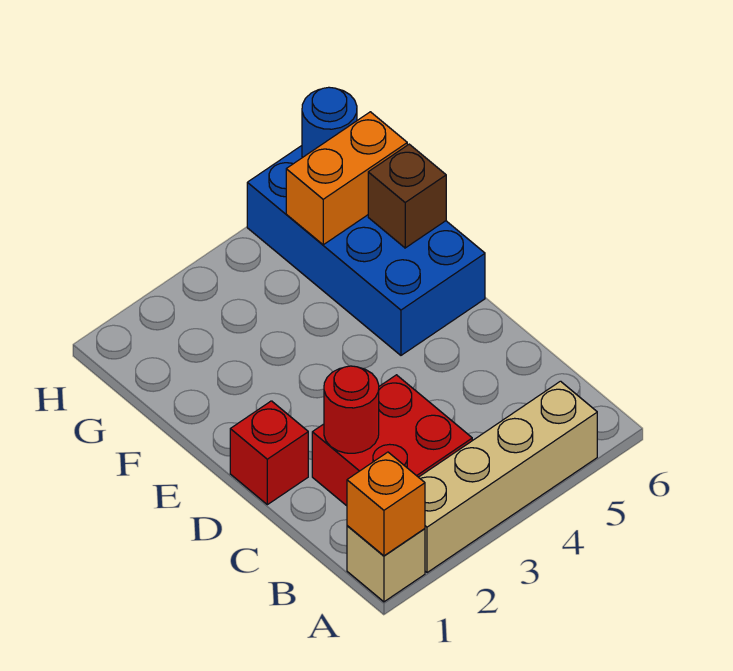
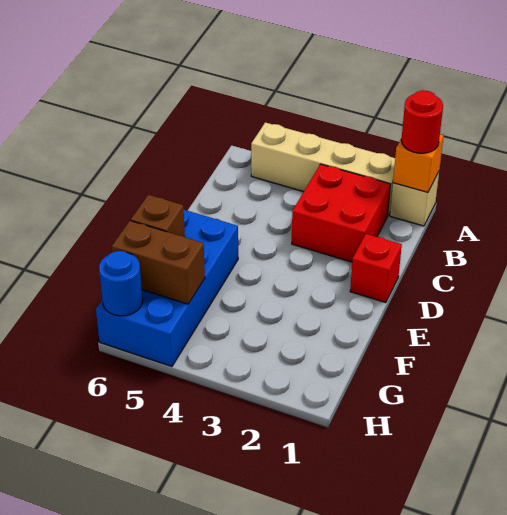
red 1x1 round brick [324,366,379,453] -> red 1x1 round brick moved to [401,90,443,153]
orange 1x2 brick [286,112,407,245] -> brown 1x2 brick [112,221,205,304]

